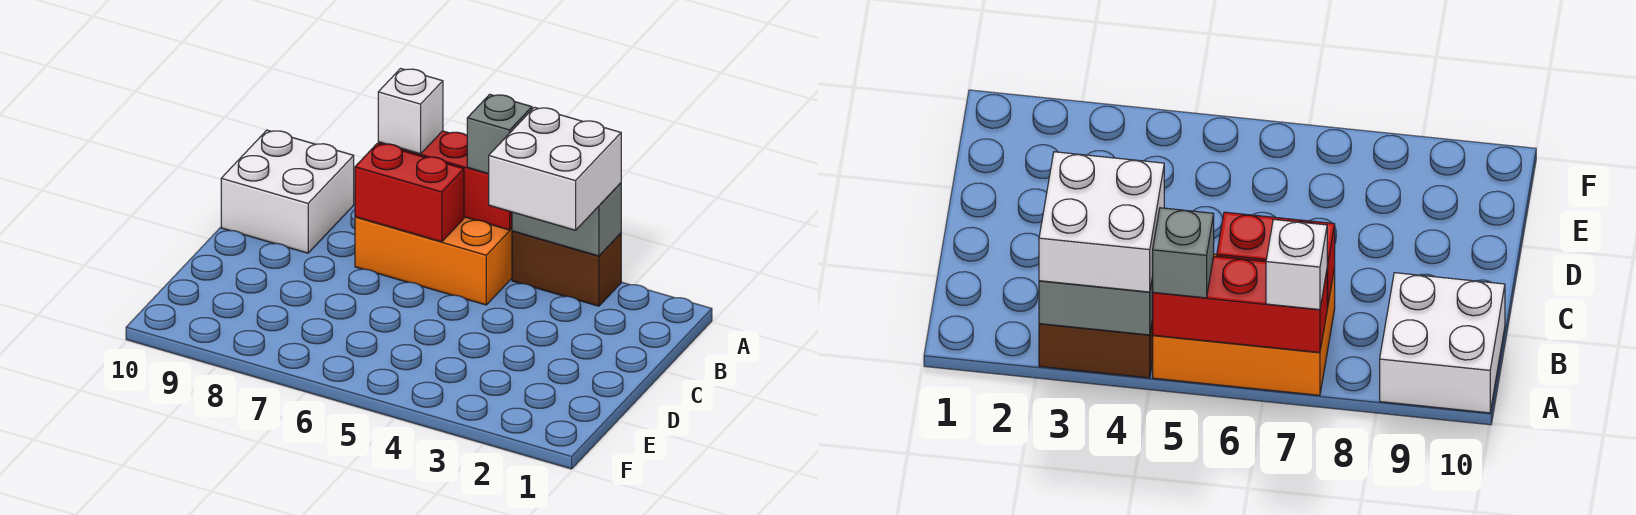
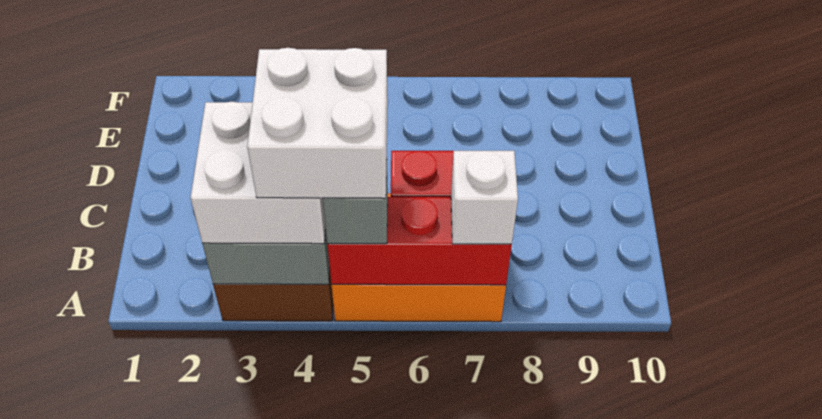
white 2x2 brick [221,130,354,253] -> white 2x2 brick moved to [247,48,388,198]

